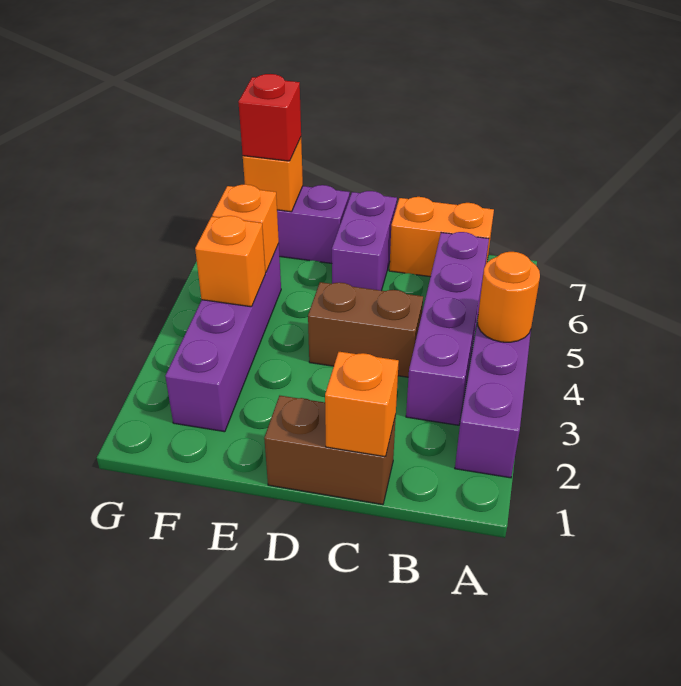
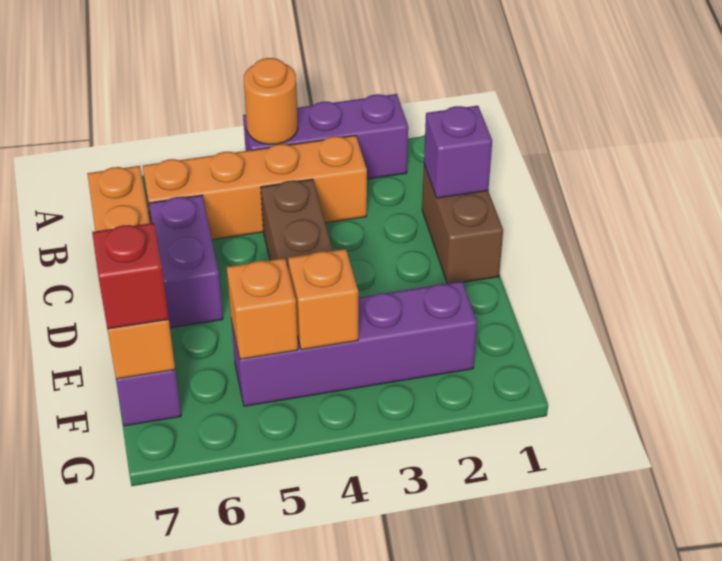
purple 1x4 brick [406,232,489,425] -> orange 1x4 brick [143,136,367,240]
orange 1x1 brick [325,352,399,457] -> purple 1x1 brick [424,106,492,198]
purple 1x2 brick [332,191,397,291] -> purple 1x2 brick turned to [149,195,223,328]

